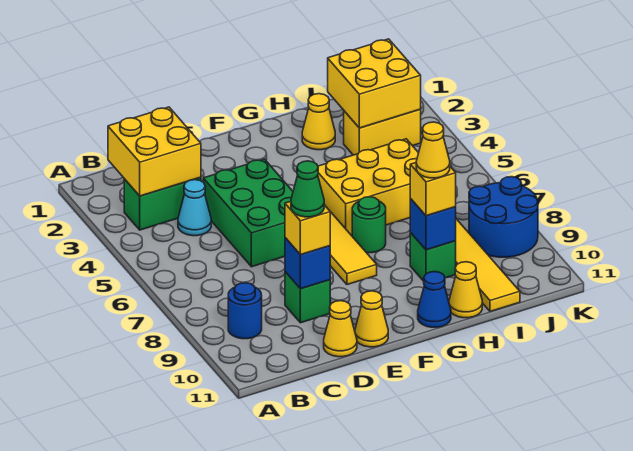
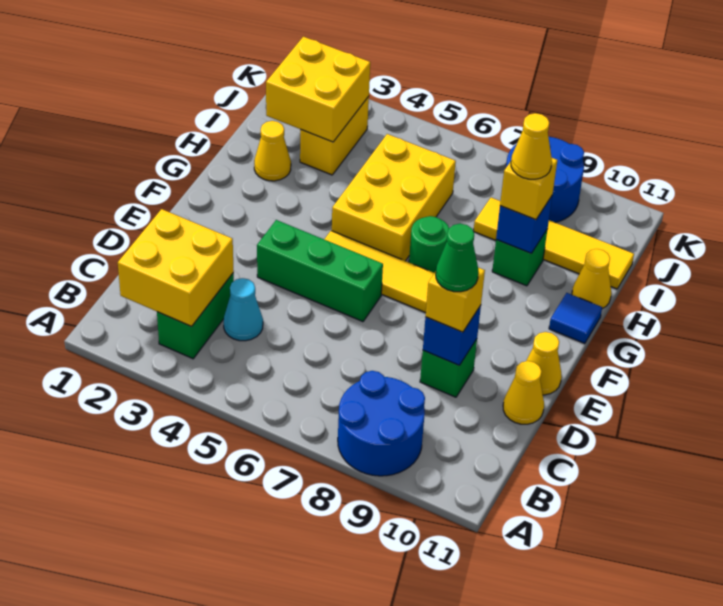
blue 1x1 round brick [228,283,262,339] -> blue 2x2 round brick [338,371,425,476]
green 2x3 brick [203,159,293,267] -> green 1x3 brick [257,220,383,322]
blue 1x1 cone [418,272,451,327] -> blue 1x1 tile [549,293,602,344]

